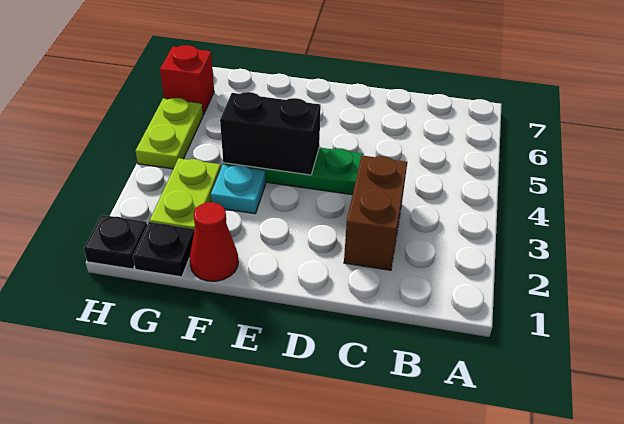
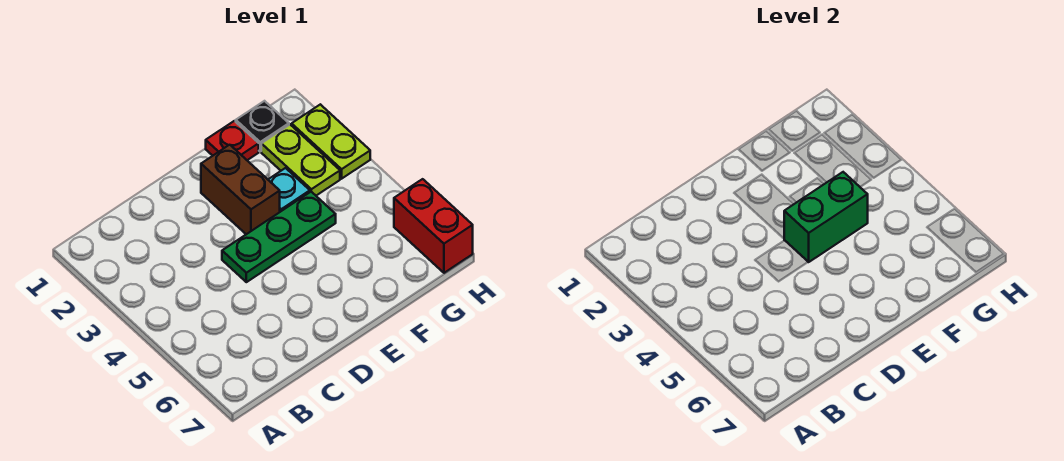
brown 1x2 brick [344,156,407,270] -> brown 1x2 brick moved to [201,145,280,234]
black 1x2 brick [220,92,321,175] -> green 1x2 brick [784,172,868,262]
red 1x1 cone [190,202,238,281] -> red 1x1 plate [206,121,259,160]
black 1x1 plate [84,215,147,269] -> none
lime 1x2 plate [136,98,203,169] -> lime 1x2 plate moved to [292,104,370,179]
red 1x1 brick [160,45,214,115] -> red 1x2 brick [394,179,473,273]

